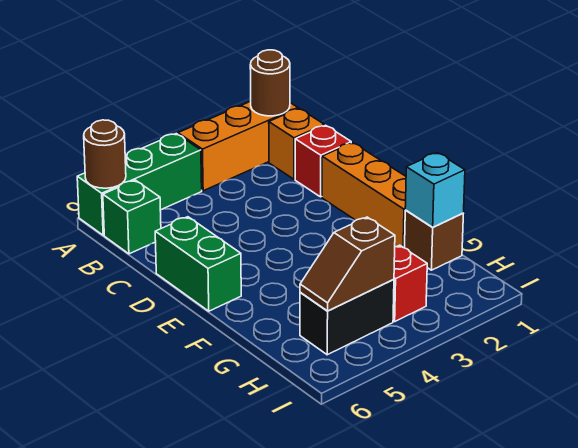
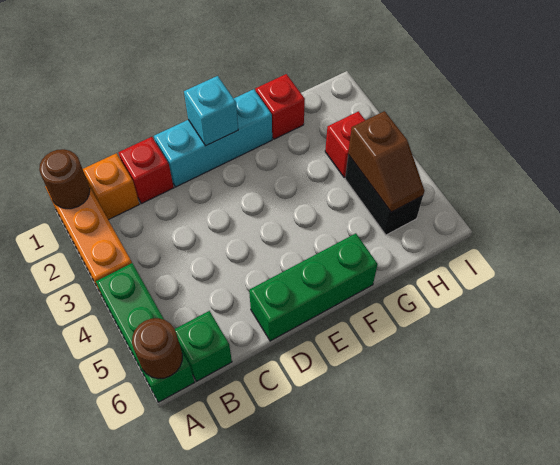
orange 1x3 brick [322,143,406,248] -> cyan 1x3 brick [154,89,272,187]
green 1x2 brick [155,217,241,311] -> green 1x3 brick [249,233,378,341]
brown 1x1 brick [405,210,463,270] -> red 1x1 brick [256,74,305,139]
cyan 1x1 brick [405,153,465,227] -> cyan 1x1 brick moved to [184,76,238,146]

